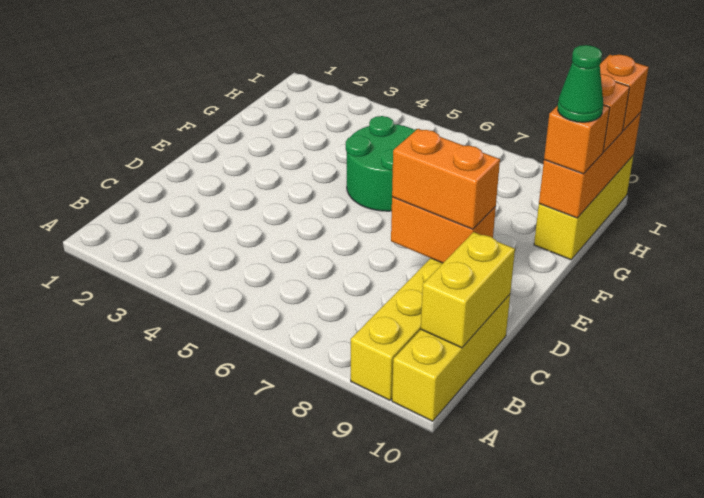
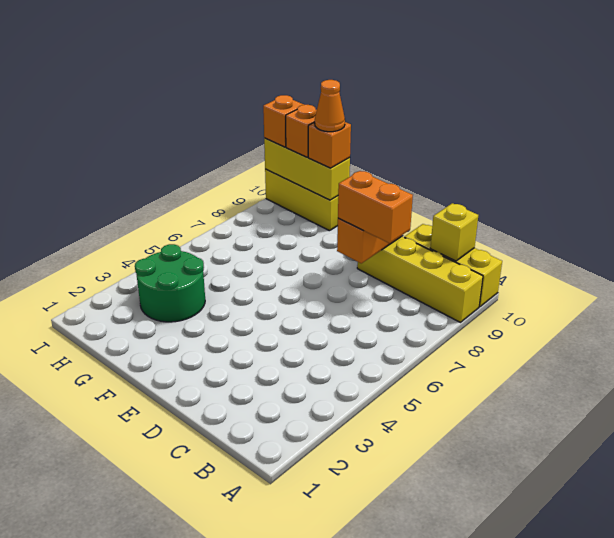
yellow 1x2 brick [421,232,515,348] -> yellow 1x1 brick [430,203,478,261]
orange 1x2 brick [392,129,500,229] -> orange 1x2 brick turned to [338,171,413,243]
green 2x2 round brick [346,116,417,211] -> green 2x2 round brick moved to [135,244,205,322]
orange 1x3 brick [539,112,641,218] -> yellow 1x3 brick [264,138,350,200]
green 1x1 cone [558,45,603,122] -> orange 1x1 cone [315,80,345,132]

